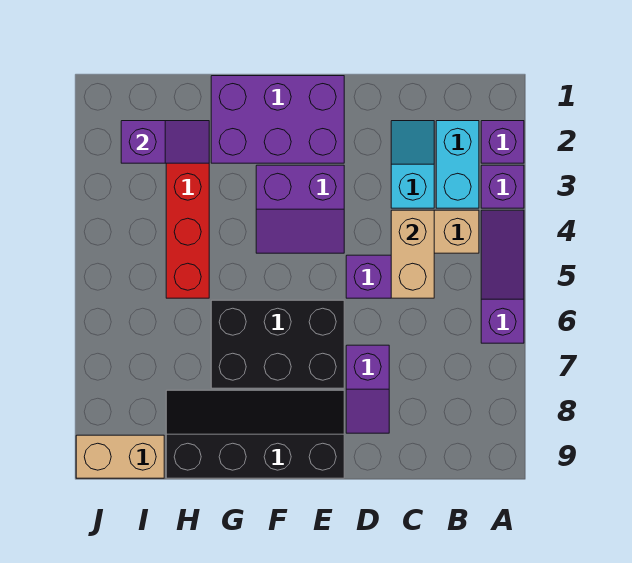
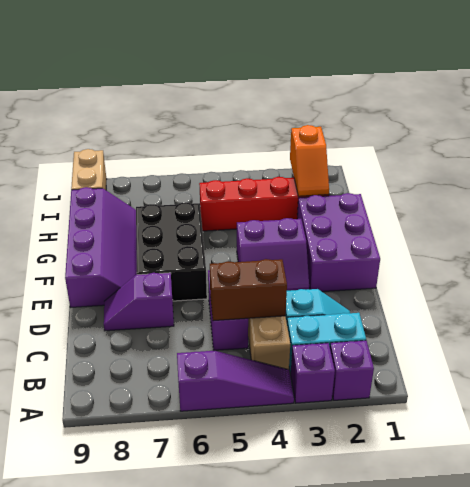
tan 1x2 brick [391,210,434,298] -> brown 1x2 brick [210,259,287,321]
purple 2x2 slope [256,165,344,253] -> purple 2x2 slope turned to [237,218,309,291]
black 2x4 slope [166,390,344,478] -> purple 2x4 slope [65,187,137,308]
purple 1x2 slope [121,121,209,163] -> orange 1x2 slope [290,125,329,196]

